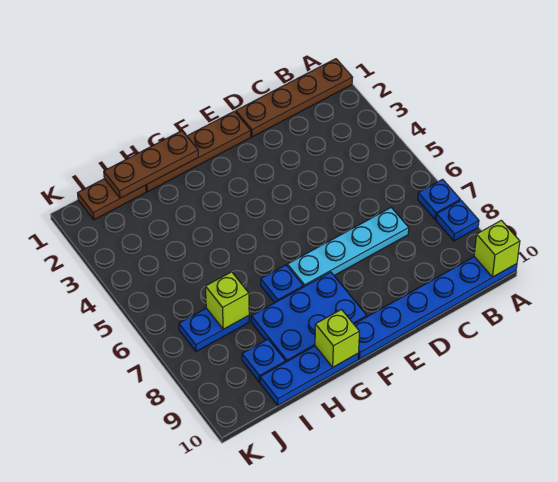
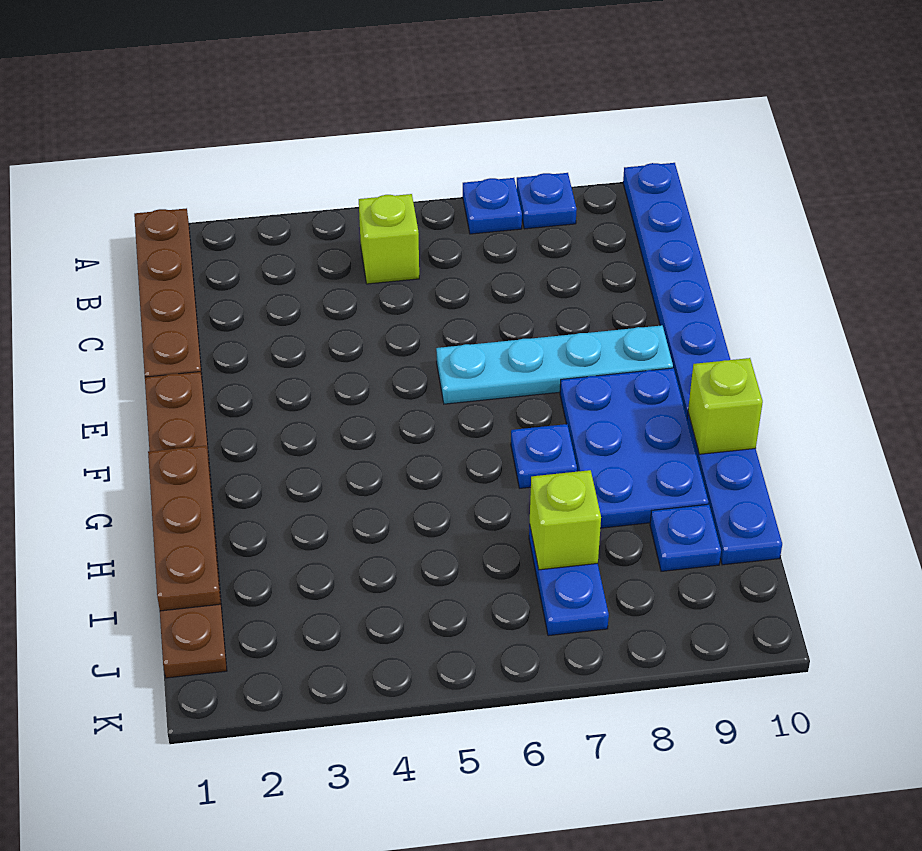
lime 1x1 brick [474,220,520,277] -> lime 1x1 brick moved to [359,194,419,284]
cyan 1x4 plate [287,208,409,287] -> cyan 1x4 plate turned to [436,325,673,404]

